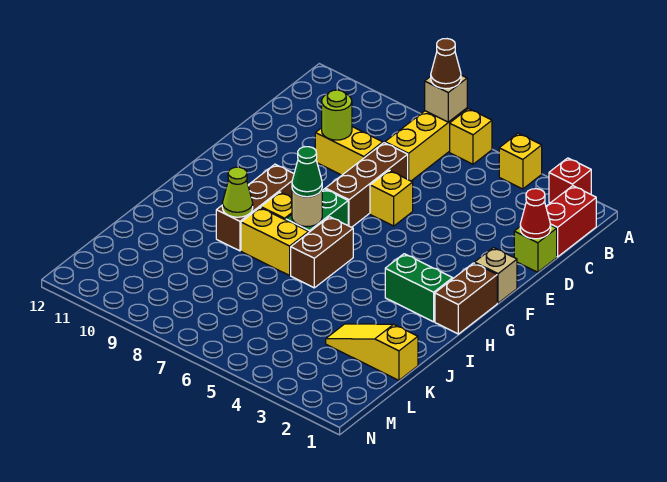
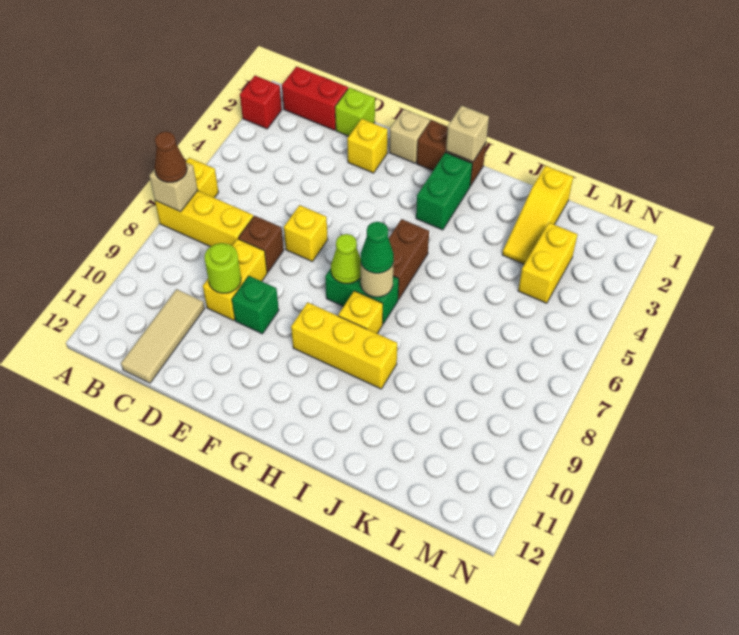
yellow 1x1 brick [499,133,542,189] -> yellow 1x1 brick moved to [347,119,388,173]
none -> tan 1x3 tile [121,289,205,383]
red 1x1 cone [520,189,551,239] -> none
brown 1x3 brick [325,143,408,227] -> brown 1x1 brick [238,216,284,272]
none -> green 1x1 brick [232,276,279,334]
brown 1x3 brick [216,164,294,251] -> yellow 1x3 brick [291,302,397,389]
none -> tan 1x1 brick [446,106,489,162]
brown 1x2 brick [291,217,353,288] -> brown 1x2 brick turned to [389,219,429,300]
yellow 1x2 brick [241,208,309,275] -> yellow 1x2 brick moved to [518,223,578,303]
lime 1x1 cone [222,167,253,217] -> lime 1x1 cone moved to [331,234,361,284]

